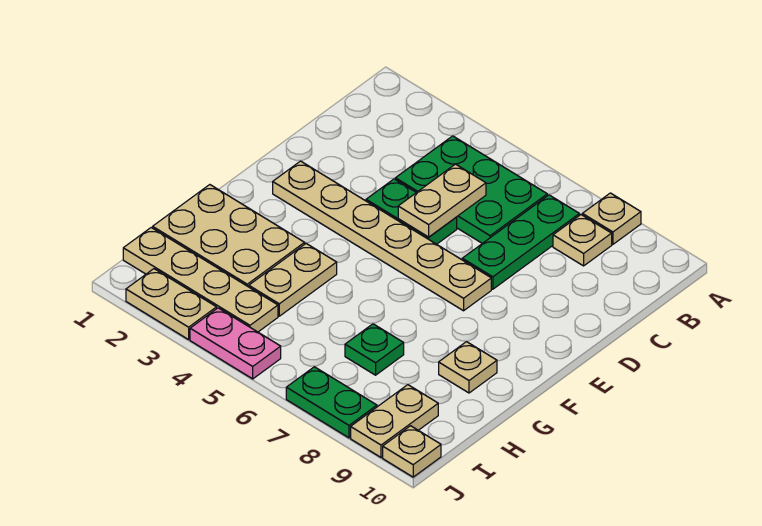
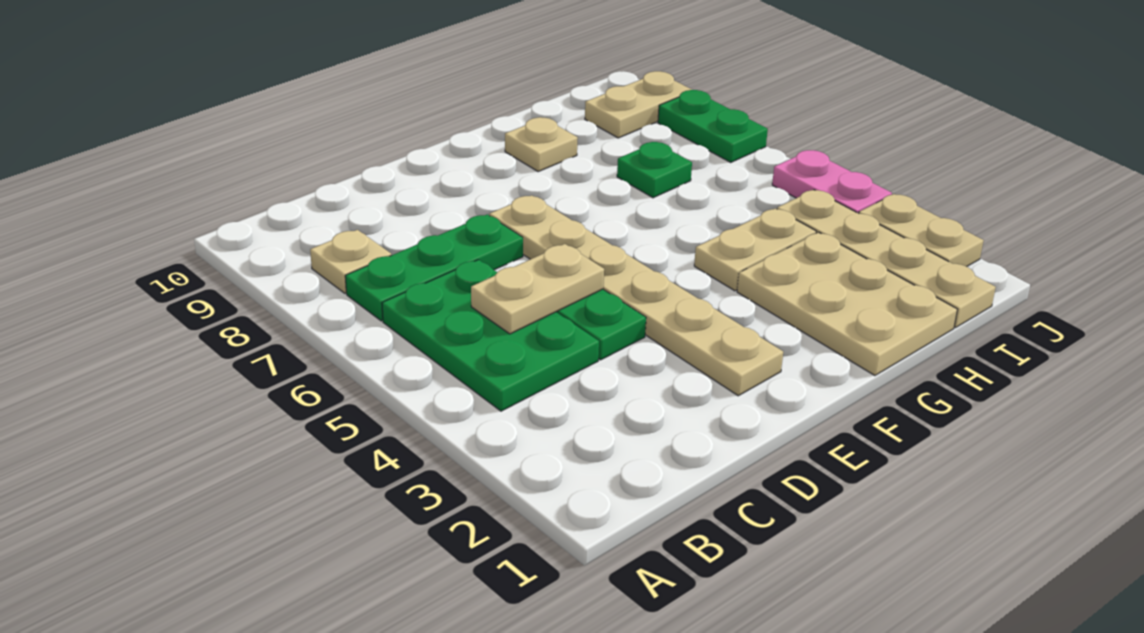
tan 1x1 plate [582,193,641,244] -> none
tan 1x1 plate [383,426,441,477] -> none

